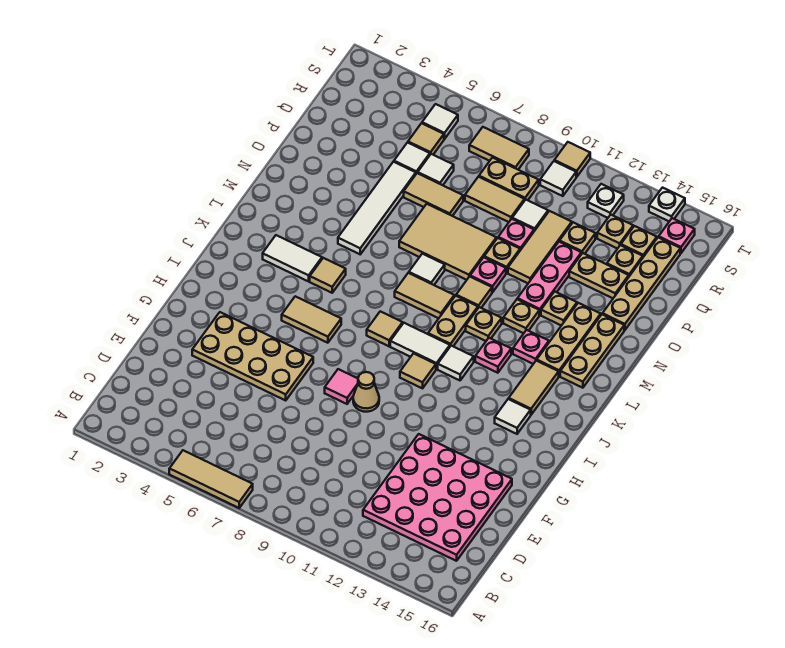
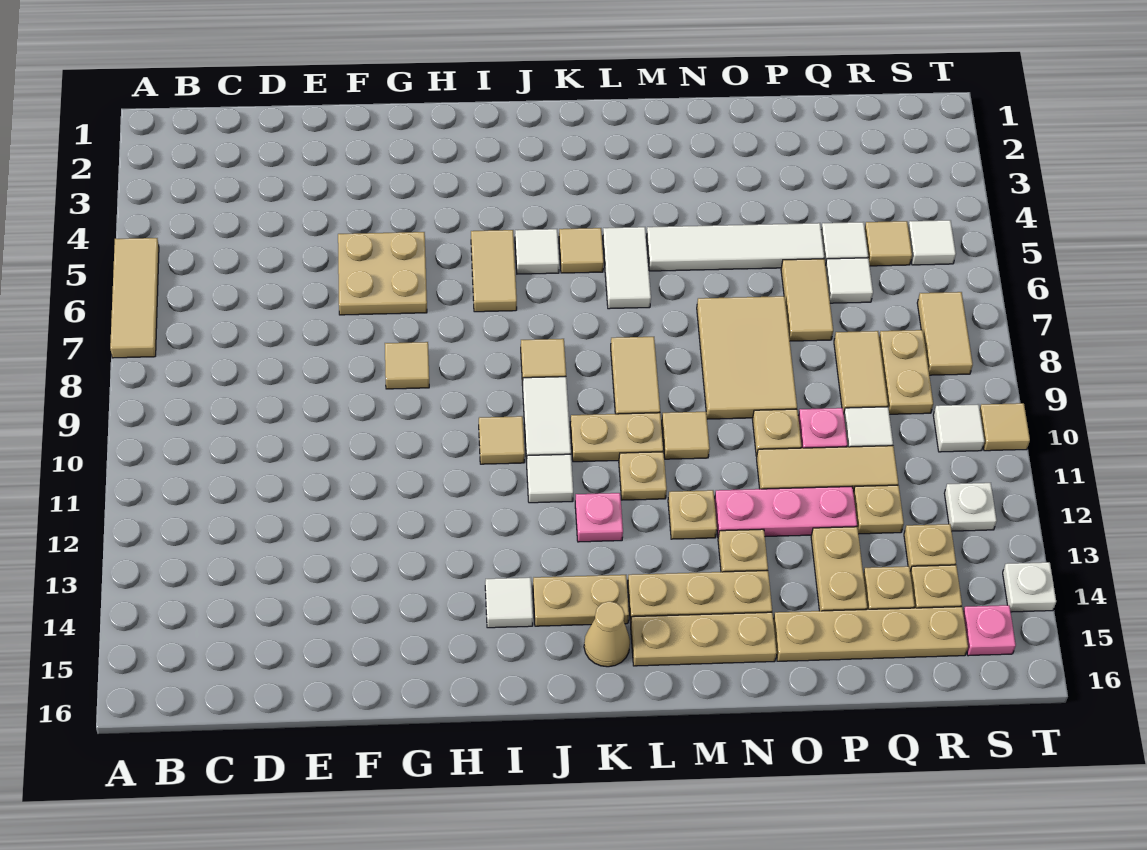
pink 4x4 plate [363,434,512,561] -> none
tan 2x4 plate [192,312,313,400] -> tan 2x2 plate [338,232,427,315]
pink 1x1 tile [325,369,358,404] -> tan 1x1 tile [385,342,429,389]
tan 1x1 cone [353,372,379,412] -> tan 1x1 cone moved to [584,601,630,667]
tan 1x2 tile [509,360,559,415] -> tan 1x2 plate [533,575,629,626]
white 1x2 tile [263,235,322,281] -> white 1x2 tile moved to [603,227,651,309]
pink 1x1 plate [513,330,549,364] -> none
white 1x1 tile [409,254,445,285] -> white 1x1 tile moved to [515,229,559,274]
pink 1x1 plate [470,257,506,292] -> none

